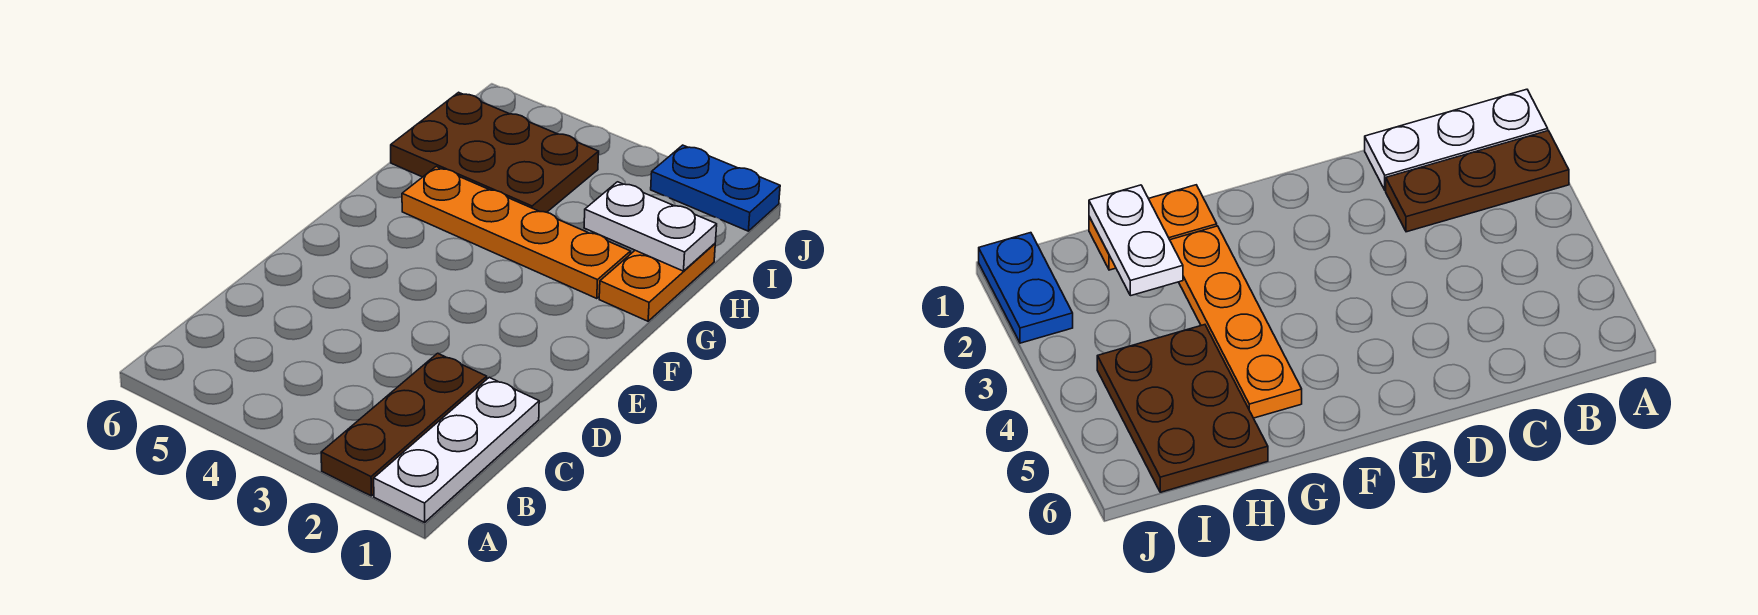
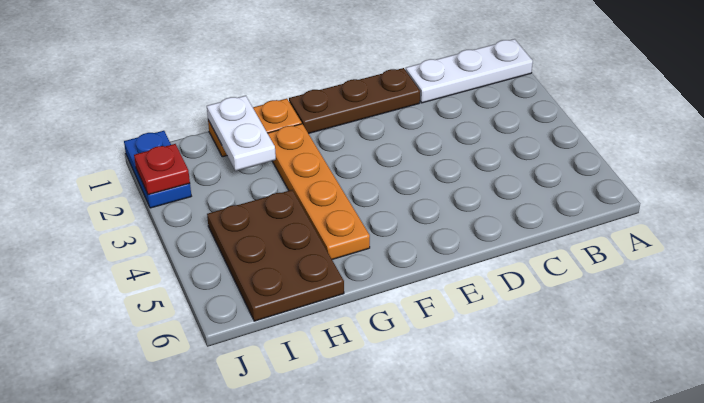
brown 1x3 plate [321,353,487,496] -> brown 1x3 plate moved to [289,68,420,134]
none -> red 1x1 plate [134,144,190,195]

